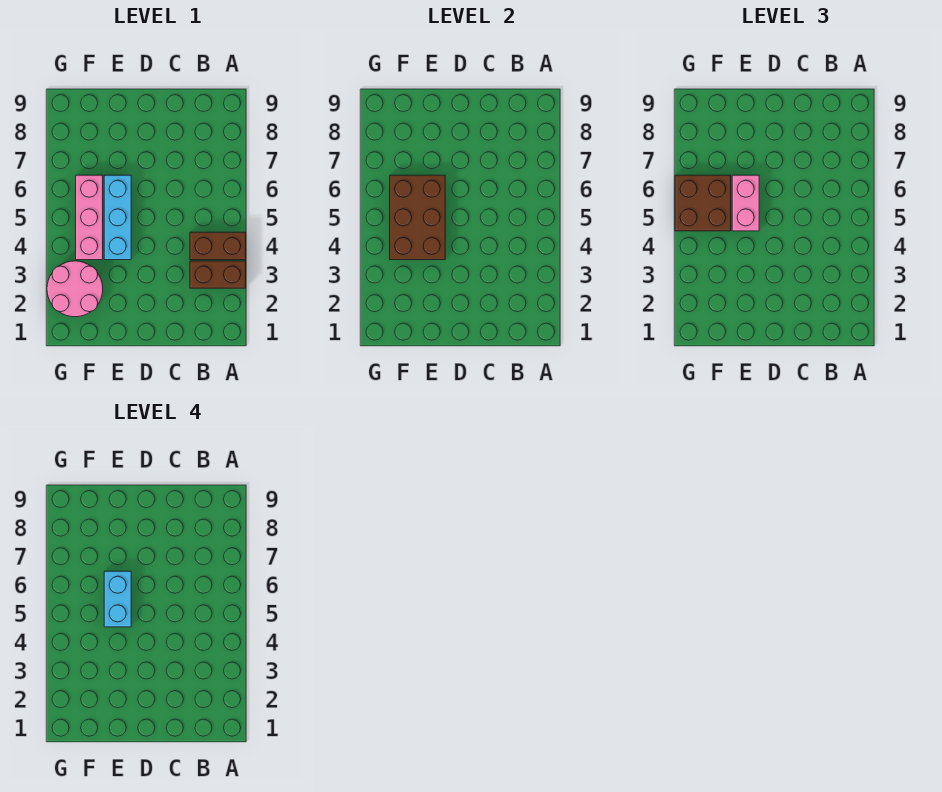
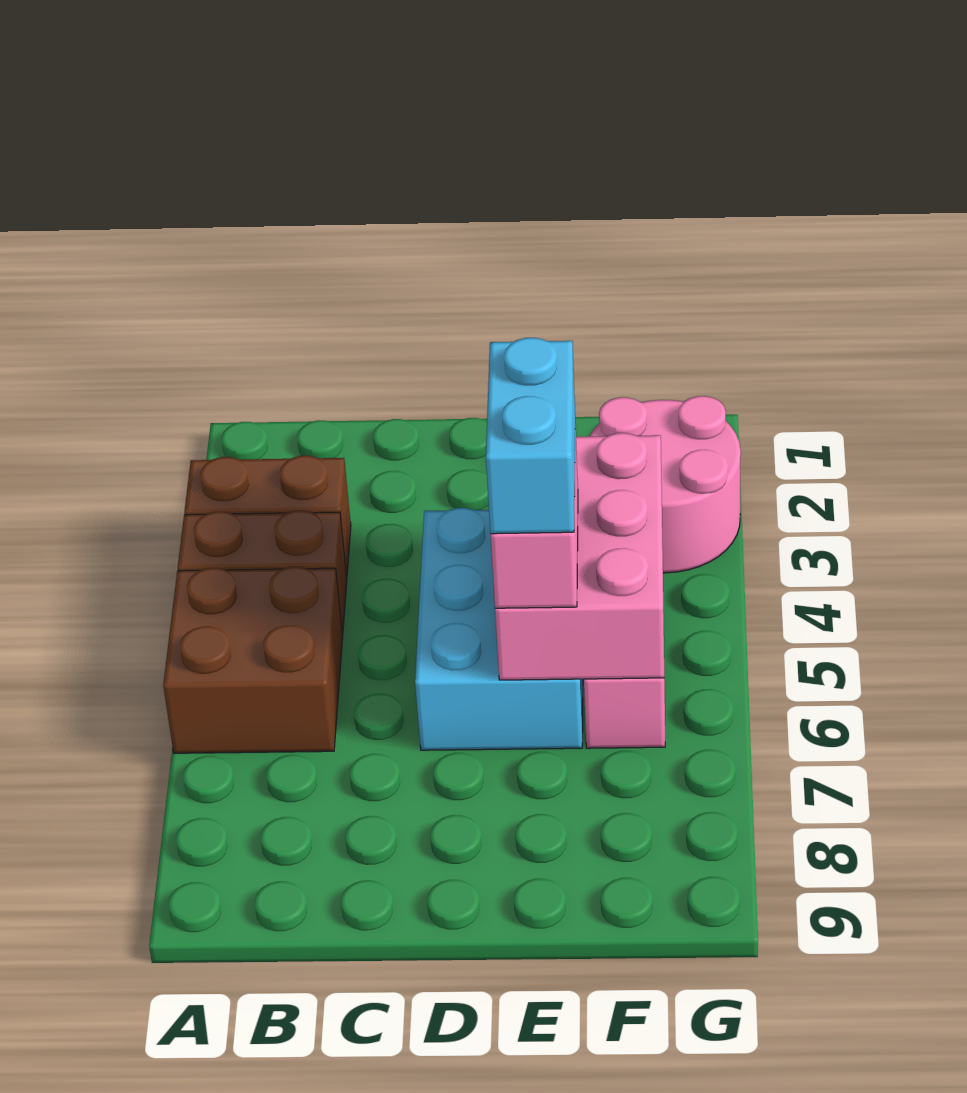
cyan 1x3 brick [104,175,131,260] -> cyan 2x3 brick [415,508,583,750]
brown 2x3 brick [390,175,445,260] -> pink 2x3 brick [495,433,664,680]
brown 2x2 brick [675,175,731,231] -> brown 2x2 brick moved to [163,567,343,753]

